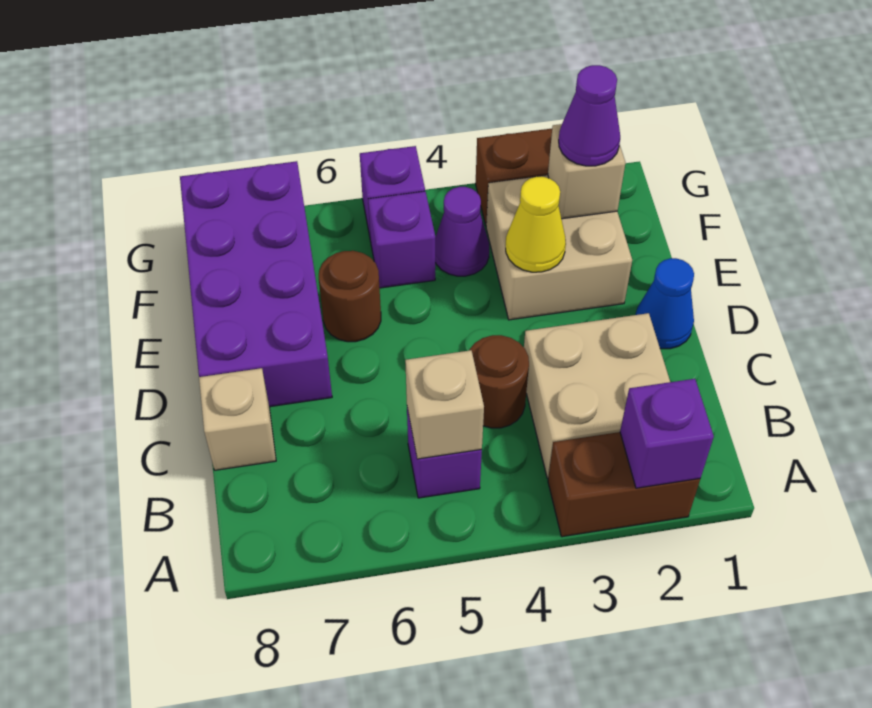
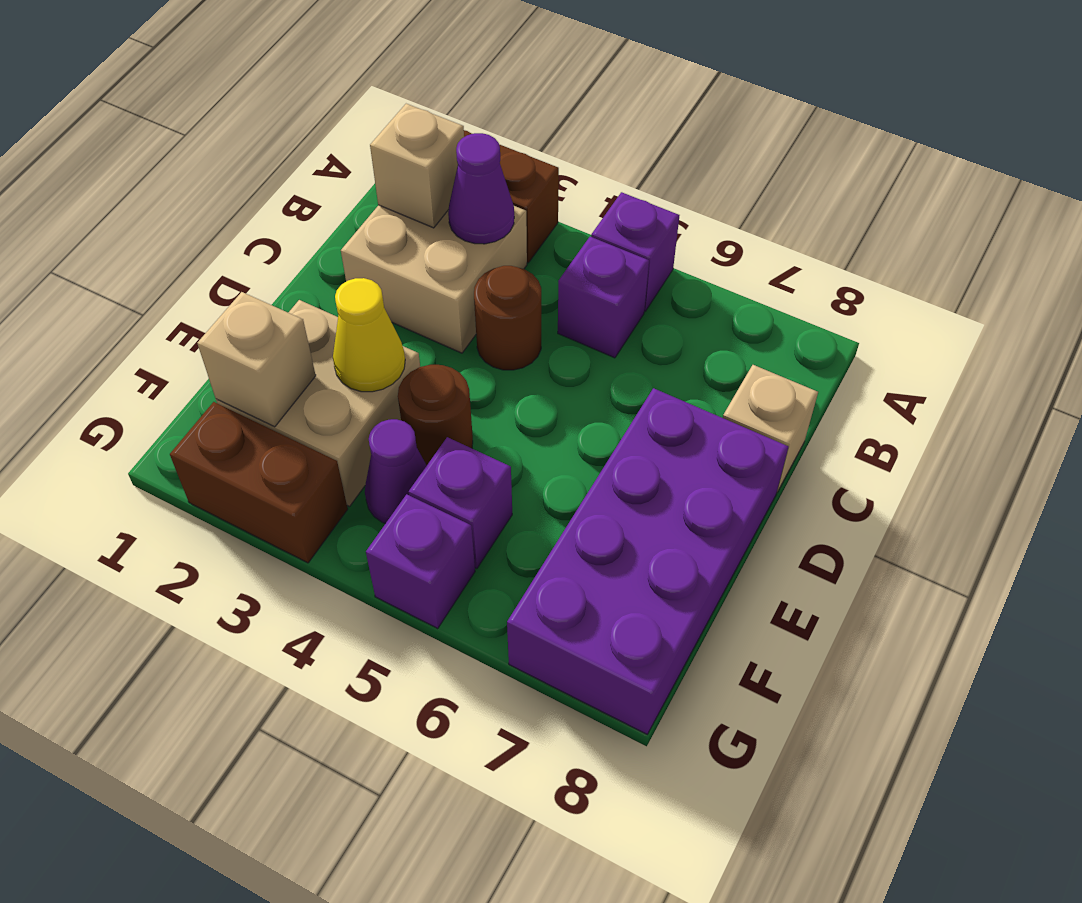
purple 1x1 brick [620,379,714,488] -> purple 1x1 brick moved to [591,192,679,311]
tan 1x1 brick [405,350,484,459] -> tan 1x1 brick moved to [370,104,464,228]
blue 1x1 cone [635,258,694,349] -> none
brown 1x1 round brick [319,251,381,342] -> brown 1x1 round brick moved to [398,365,473,465]
purple 1x1 cone [559,65,620,166] -> purple 1x1 cone moved to [448,133,514,244]

